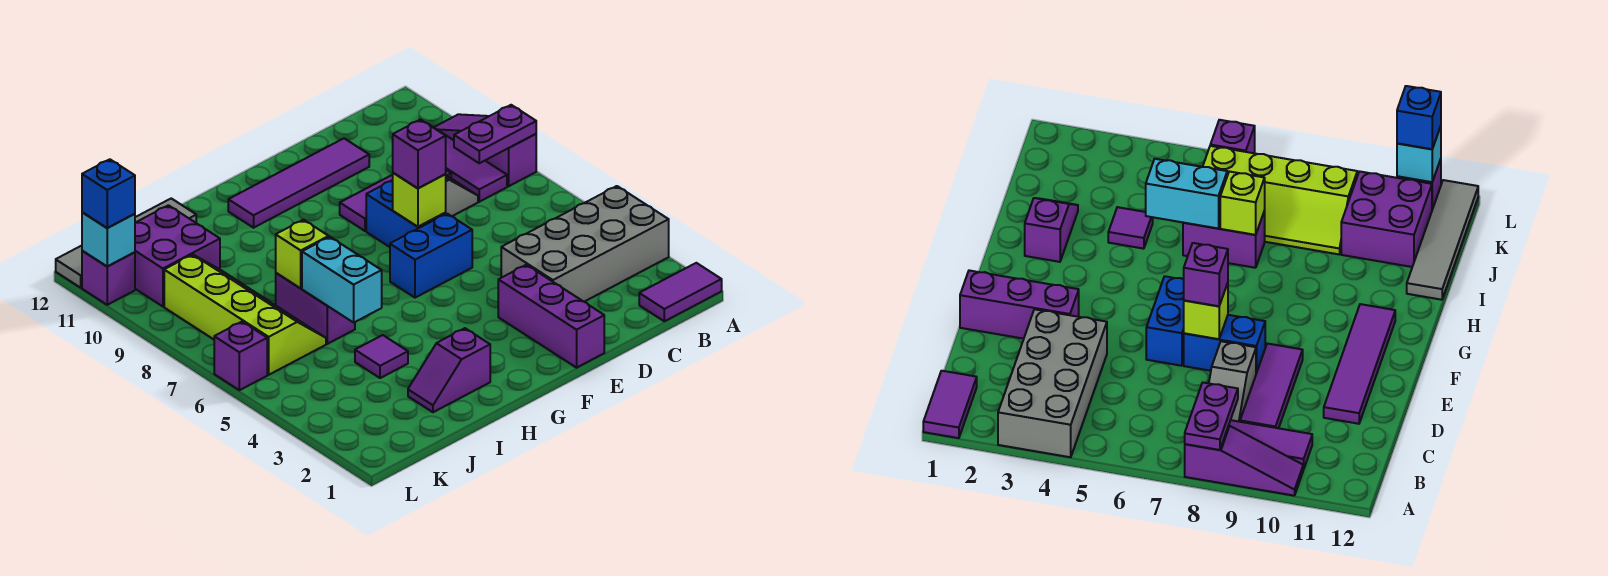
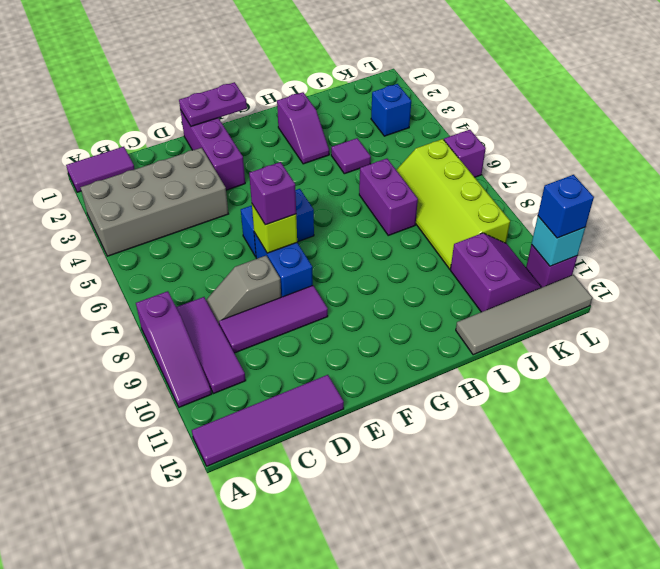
purple 1x2 plate [454,105,536,163] -> purple 1x2 plate moved to [179,82,247,126]
purple 1x4 tile [228,138,369,228] -> purple 1x4 tile moved to [192,375,344,466]
purple 1x2 slope [408,328,490,412] -> purple 1x2 slope turned to [277,92,329,164]
cyan 1x2 brick [302,237,382,322] -> none
lime 1x1 brick [276,220,329,288] -> none
purple 2x2 brick [135,205,220,306] -> purple 2x2 slope [450,233,542,312]
none -> blue 1x1 brick [371,84,411,136]

